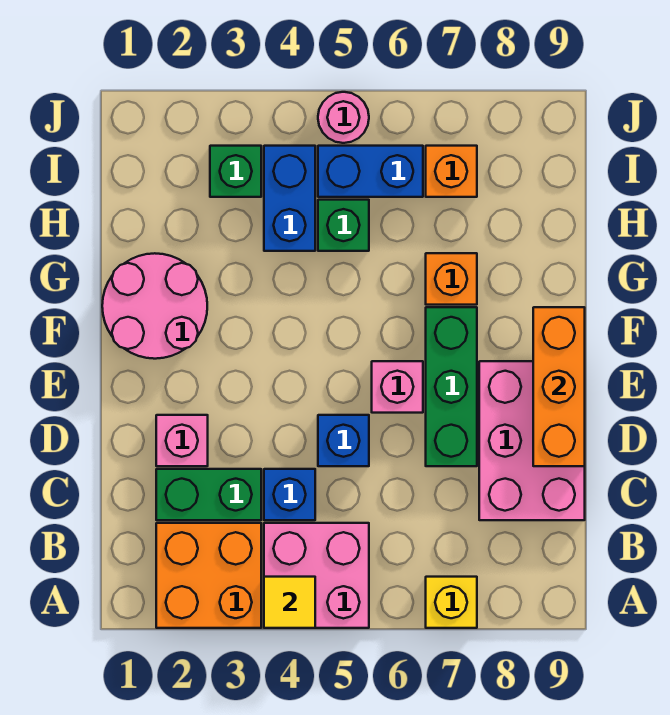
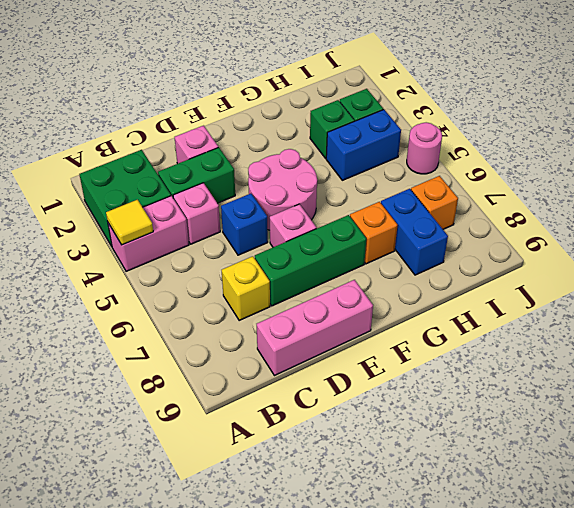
orange 2x2 brick [156,523,261,628] -> green 2x2 brick [79,150,171,246]
pink 2x2 brick [264,523,369,628] -> pink 1x2 brick [108,196,189,271]
yellow 1x1 brick [426,577,477,628] -> yellow 1x1 brick moved to [222,256,270,320]
green 1x2 brick [156,469,261,520] -> green 1x2 brick turned to [158,147,235,203]
blue 1x1 brick [264,469,315,520] -> pink 1x1 brick [173,183,220,244]
pink 2x3 brick [479,361,585,520] -> pink 1x3 brick [257,280,373,376]
orange 1x3 brick [533,307,585,466] -> none
pink 2x2 round brick [102,253,207,359] -> pink 2x2 round brick moved to [248,149,317,230]
green 1x1 brick [318,200,369,251] -> green 1x1 brick moved to [310,100,354,158]
blue 1x2 brick [318,146,423,197] -> blue 1x2 brick moved to [381,189,448,275]

